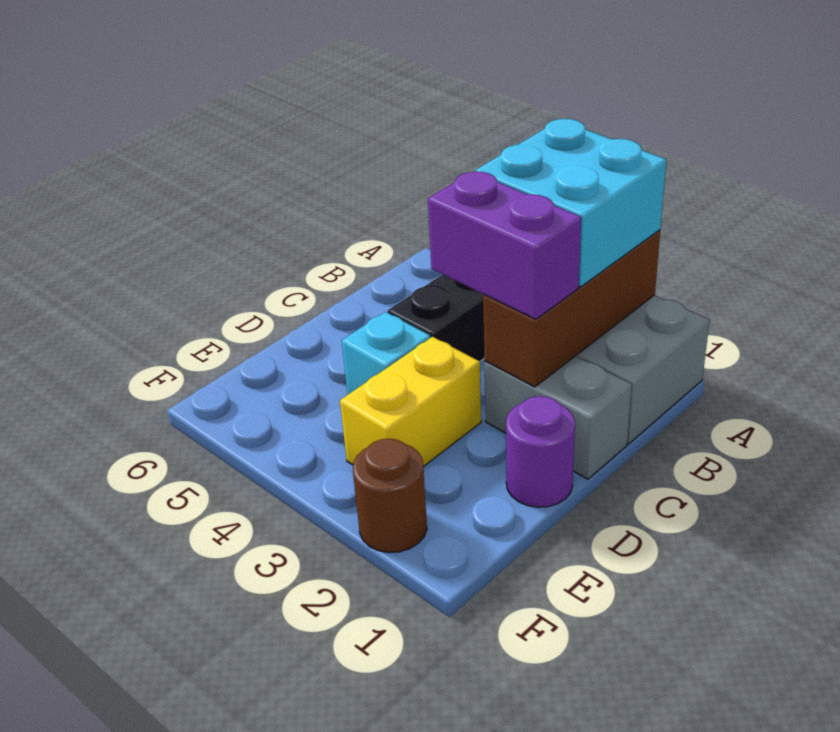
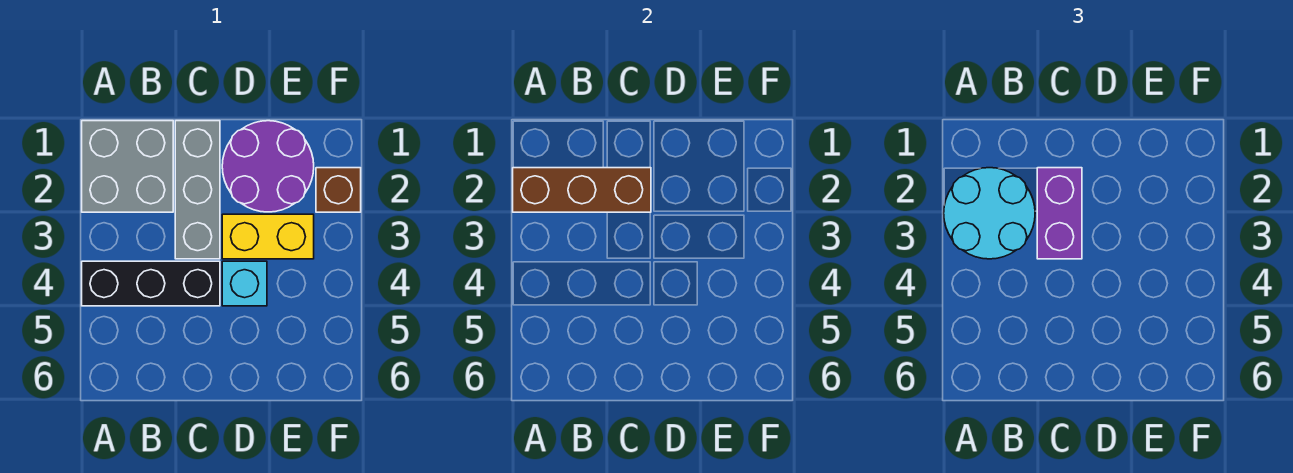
cyan 2x2 brick [475,119,666,287] -> cyan 2x2 round brick [944,168,1035,259]
grey 1x2 brick [485,356,632,479] -> grey 1x3 brick [175,121,220,259]
purple 1x1 round brick [506,396,575,507] -> purple 2x2 round brick [222,121,314,212]
brown 1x1 round brick [353,439,427,553] -> brown 1x1 brick [316,168,361,212]

